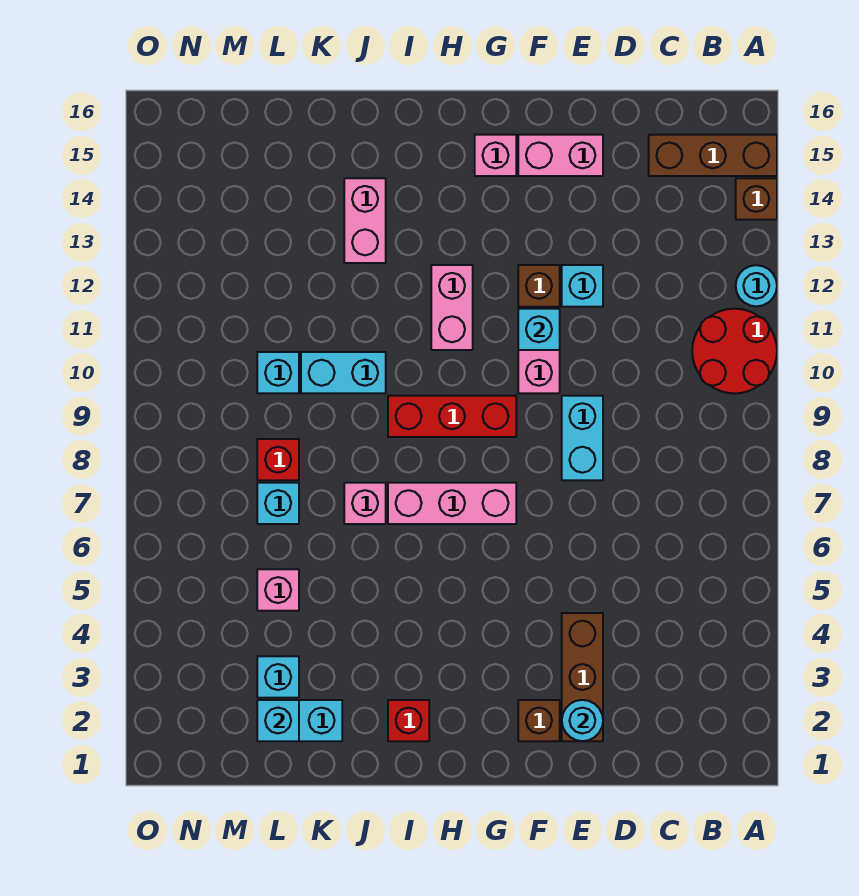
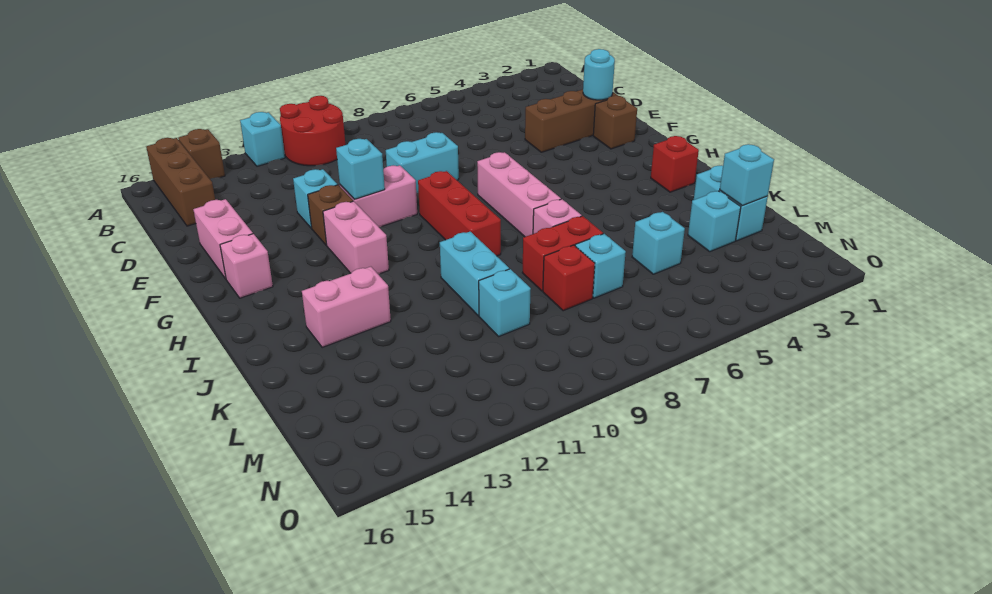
cyan 1x1 round brick [736,265,777,307] -> cyan 1x1 brick [240,112,285,166]
pink 1x2 brick [431,265,473,350] -> pink 1x2 brick turned to [323,201,389,274]
none -> red 1x2 brick [522,216,603,291]
pink 1x1 brick [257,569,299,611] -> cyan 1x1 brick [632,212,685,274]

